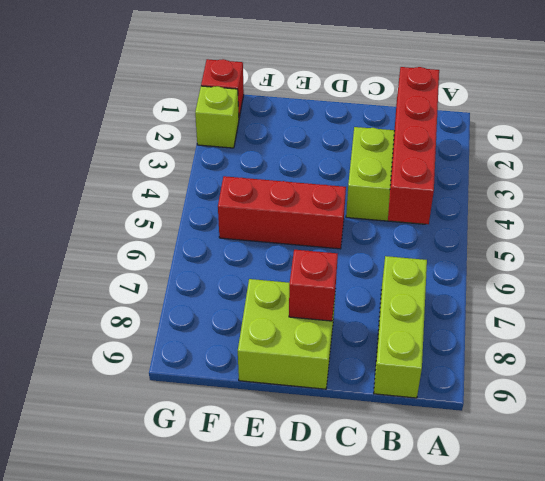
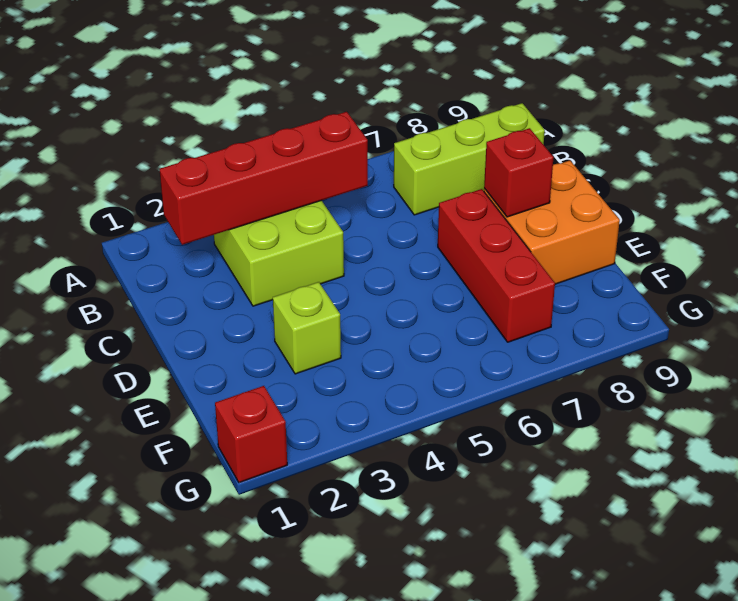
red 1x3 brick [218,176,346,249] -> red 1x3 brick moved to [438,189,555,342]
lime 2x2 brick [238,279,335,389] -> orange 2x2 brick [484,160,620,284]
lime 1x1 brick [195,86,239,148] -> lime 1x1 brick moved to [273,282,341,374]

